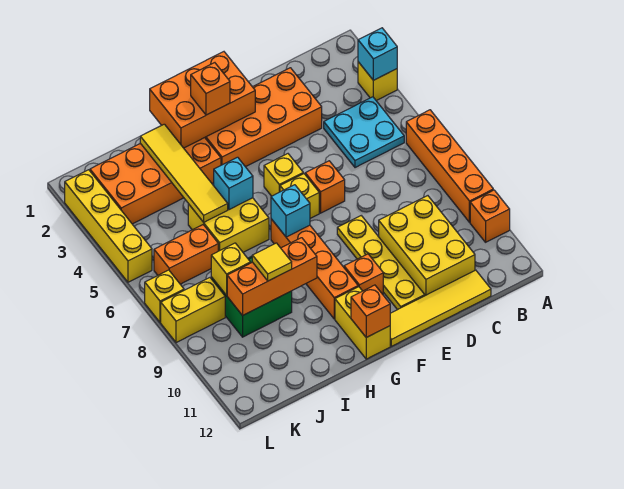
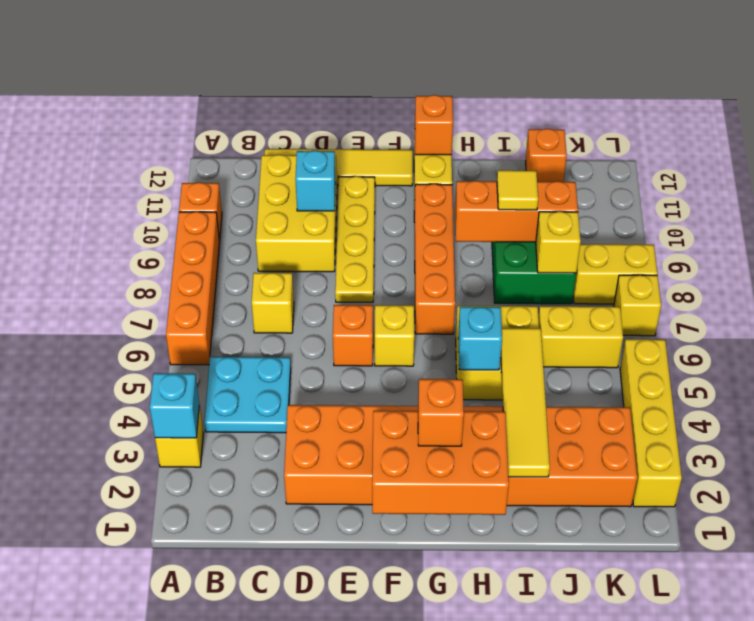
yellow 1x1 brick [264,154,303,196] -> yellow 1x1 brick moved to [252,273,294,333]
orange 1x1 brick [344,254,383,294] -> orange 1x1 brick moved to [526,129,567,182]
cyan 1x1 brick [271,185,310,237] -> cyan 1x1 brick moved to [295,150,336,211]
orange 1x2 brick [154,225,218,284] -> yellow 1x2 brick [538,306,623,368]

